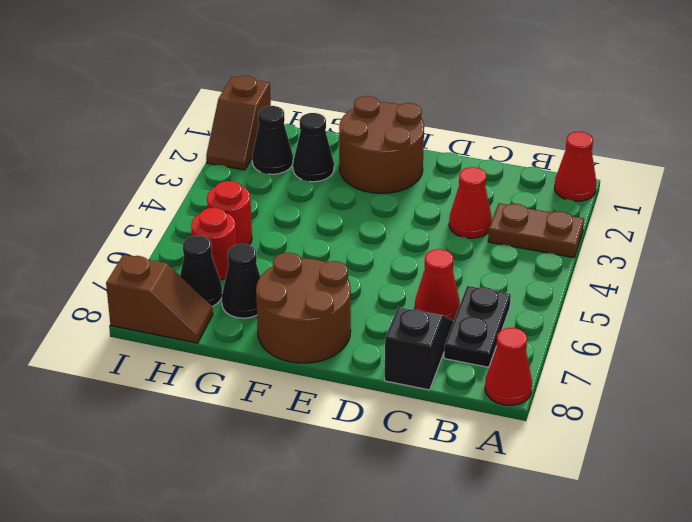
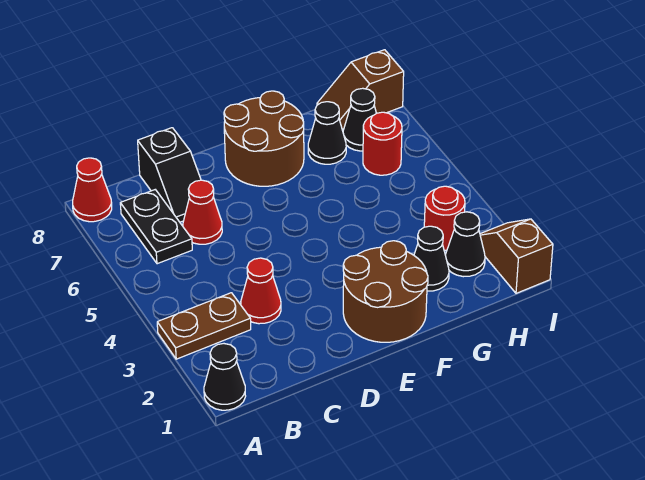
red 1x1 cone [555,132,596,201] -> black 1x1 cone [204,344,246,410]
red 1x1 round brick [207,181,252,245] -> red 1x1 round brick moved to [424,186,465,250]

